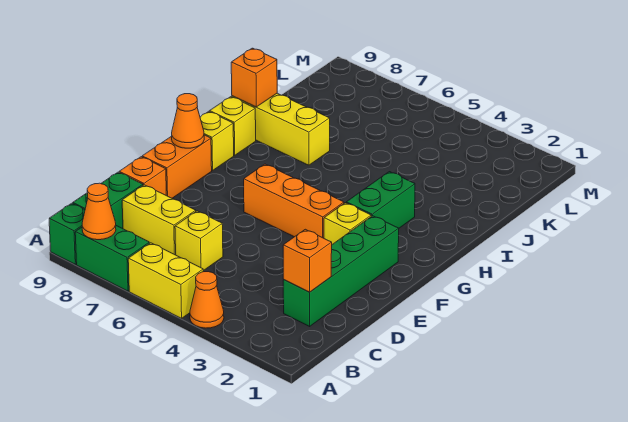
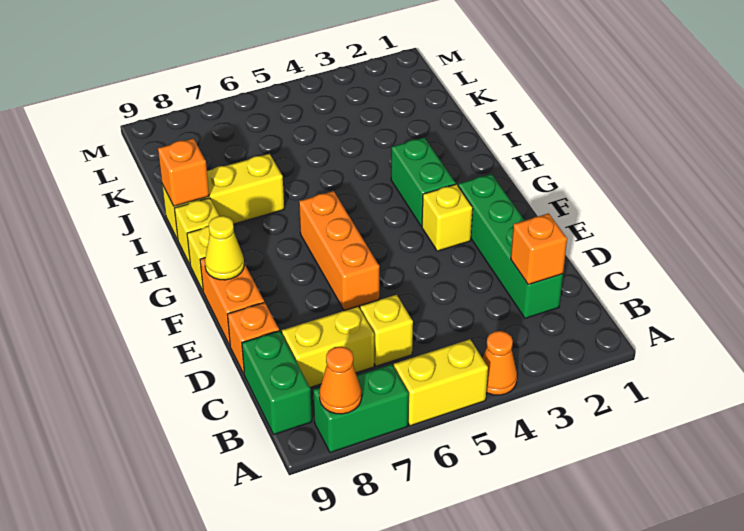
green 1x1 brick [49,203,85,264] -> none
orange 1x3 brick [244,164,344,238] -> orange 1x3 brick turned to [299,191,379,311]
orange 1x1 cone [172,94,204,148] -> yellow 1x1 cone [205,216,244,280]

